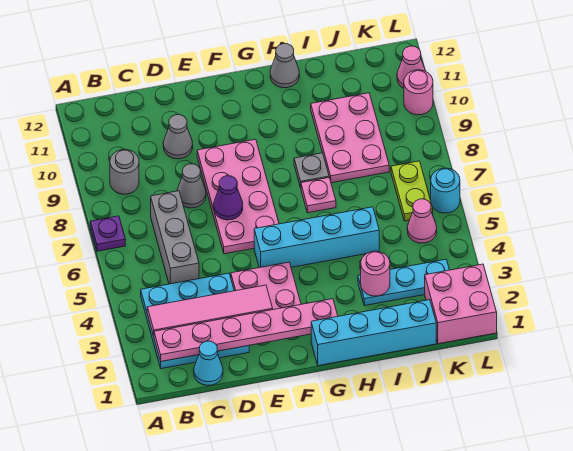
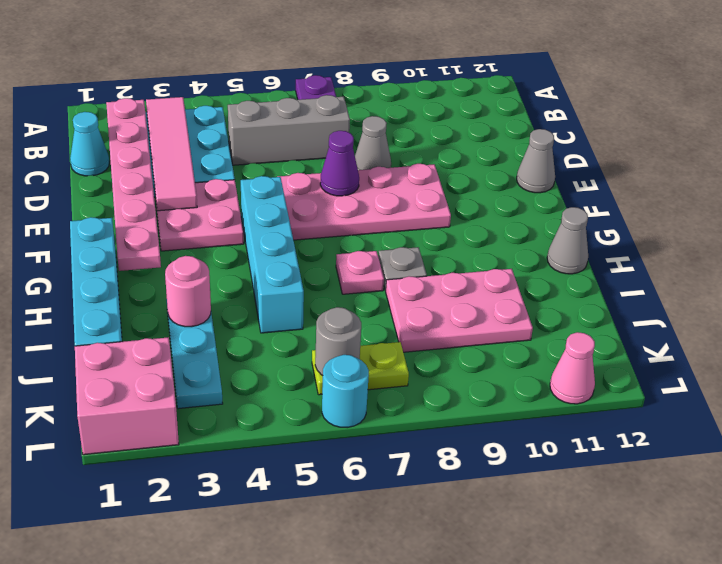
grey 1x1 round brick [110,149,139,194] -> grey 1x1 round brick moved to [315,307,361,375]
grey 1x1 cone [163,115,193,159] -> grey 1x1 cone moved to [517,129,555,193]
pink 1x1 cone [407,199,437,243] -> none
pink 1x1 round brick [404,70,433,115] -> none

